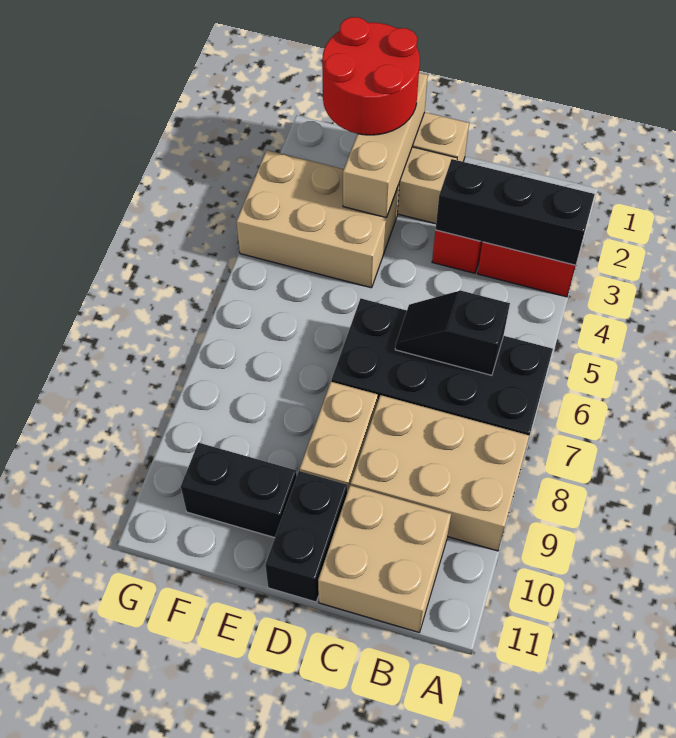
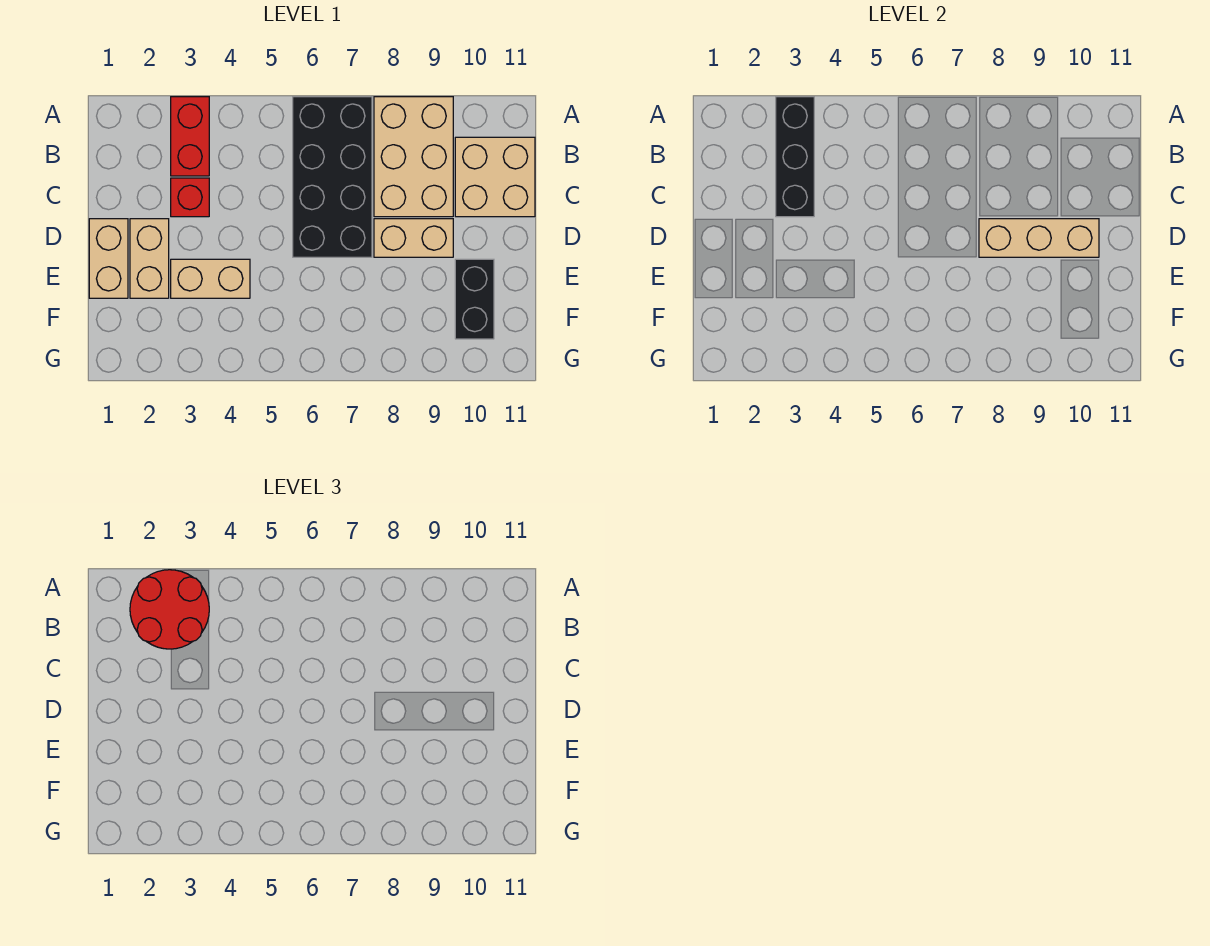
black 1x2 slope [395,291,510,375] -> none
black 1x2 brick [265,471,347,602] -> none
tan 1x3 brick [343,73,428,218] -> tan 1x3 brick moved to [979,219,1099,257]
red 2x2 round brick [322,17,420,135] -> red 2x2 round brick moved to [130,570,209,649]
tan 2x3 brick [236,150,399,288] -> tan 1x2 brick [171,259,250,298]

